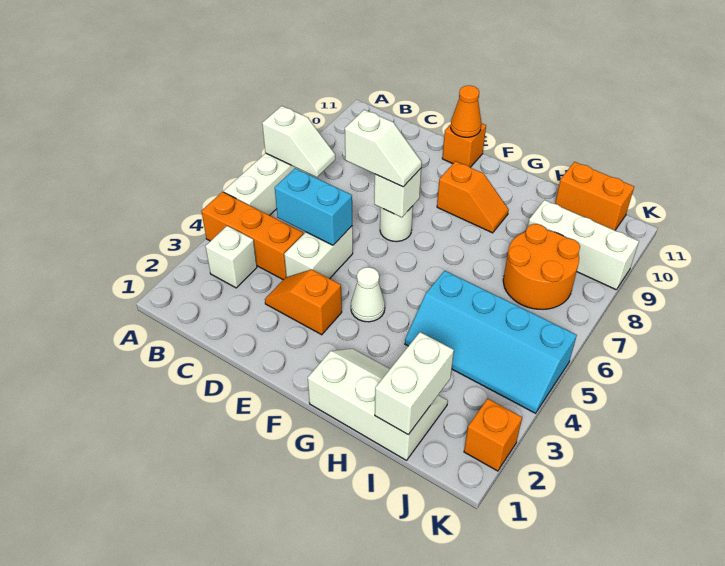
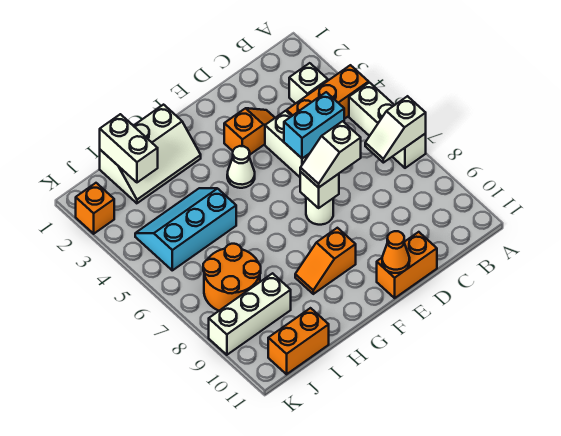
orange 1x1 brick [442,123,486,167] -> orange 1x2 brick [377,232,437,298]
cyan 2x4 slope [405,271,577,413] -> cyan 2x3 slope [135,188,236,270]

